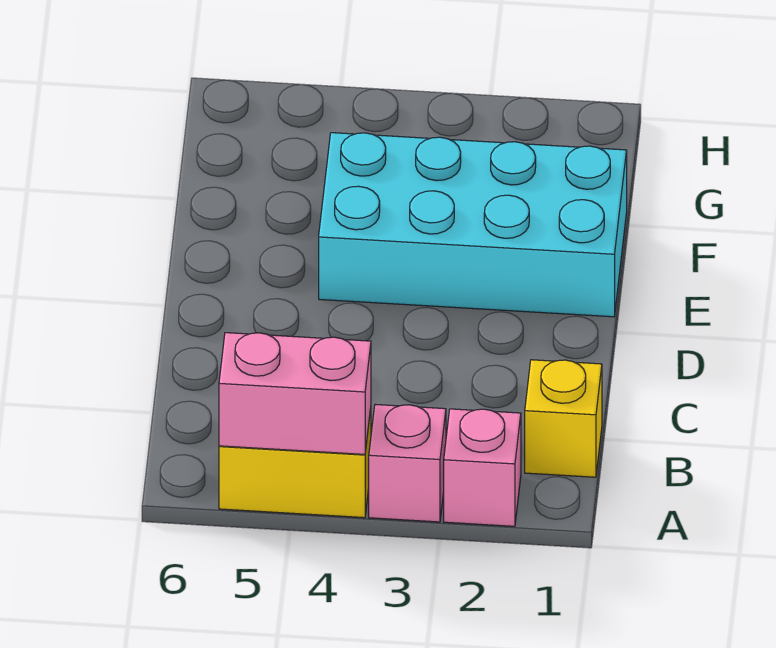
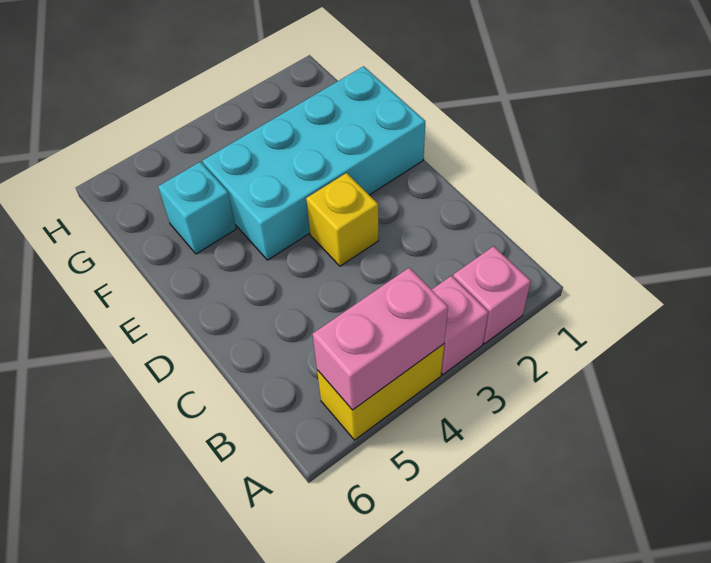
yellow 1x1 brick [525,360,602,477] -> yellow 1x1 brick moved to [306,173,379,266]
none -> cyan 1x1 brick [158,162,236,254]

